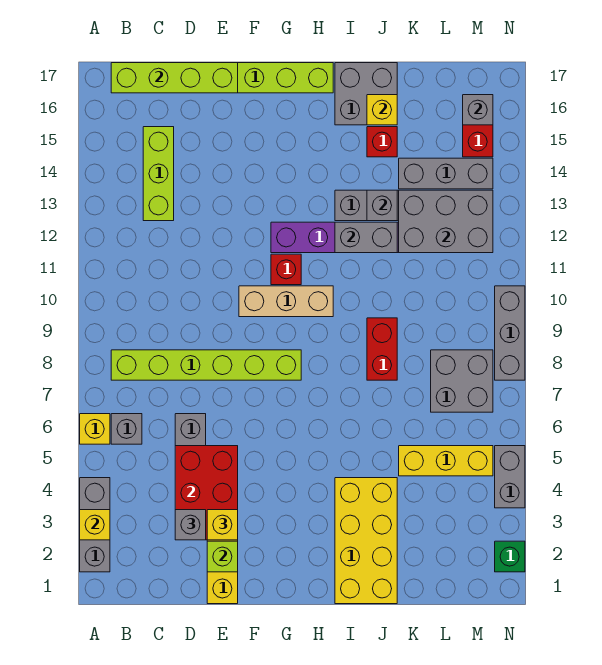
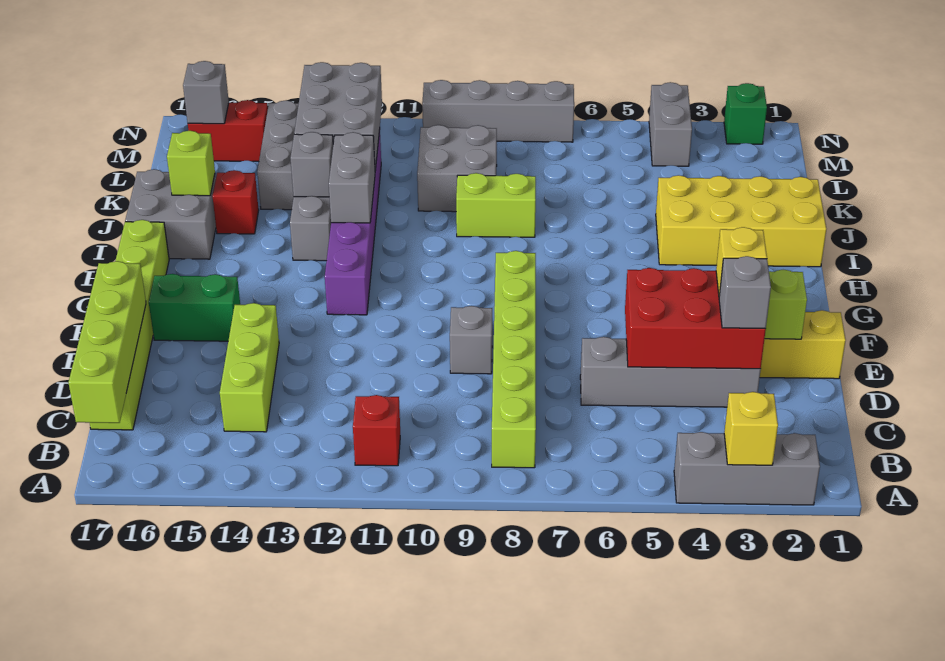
yellow 1x1 brick [80,414,110,444] -> none
grey 1x1 brick [111,414,142,444] -> grey 1x1 brick moved to [450,306,492,374]
lime 1x3 brick [143,127,174,221] -> lime 1x3 brick turned to [220,303,279,432]
tan 1x3 brick [239,286,333,317] -> none
none -> green 1x2 brick [149,274,240,341]
red 1x1 brick [271,254,301,285] -> red 1x1 brick moved to [353,395,400,466]
red 1x2 brick [367,318,397,380] -> lime 1x2 brick [456,173,536,237]
yellow 1x1 brick [367,95,397,125] -> lime 1x1 brick [167,131,215,196]
yellow 1x3 brick [399,446,493,476] -> none
grey 2x2 brick [431,350,493,412] -> grey 2x2 brick moved to [417,125,497,212]
grey 1x2 brick [495,446,525,508] -> grey 1x2 brick turned to [649,82,692,166]
grey 1x3 brick [495,286,525,380] -> grey 1x4 brick [422,80,574,142]

